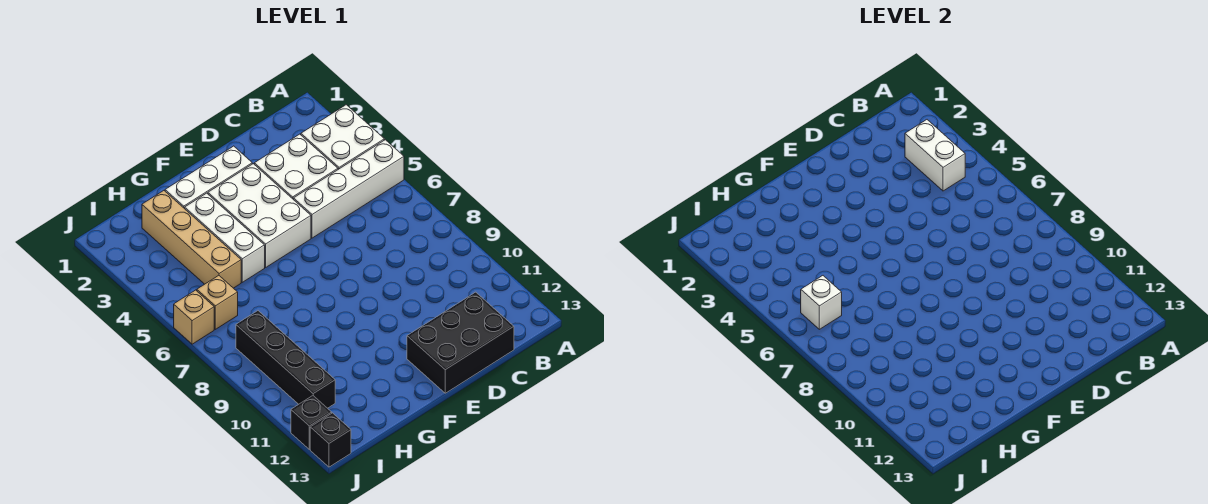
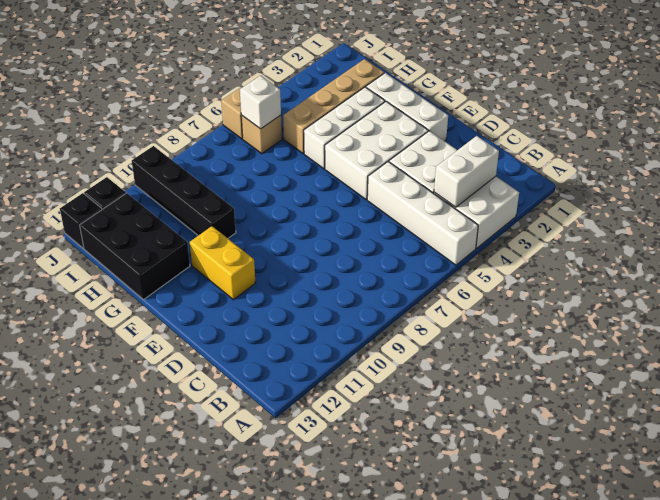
black 2x3 brick [407,292,514,393] -> black 2x3 brick moved to [80,193,190,300]
none -> yellow 1x2 brick [190,226,255,300]
black 1x4 brick [236,311,335,408] -> black 1x4 brick turned to [132,146,236,238]

